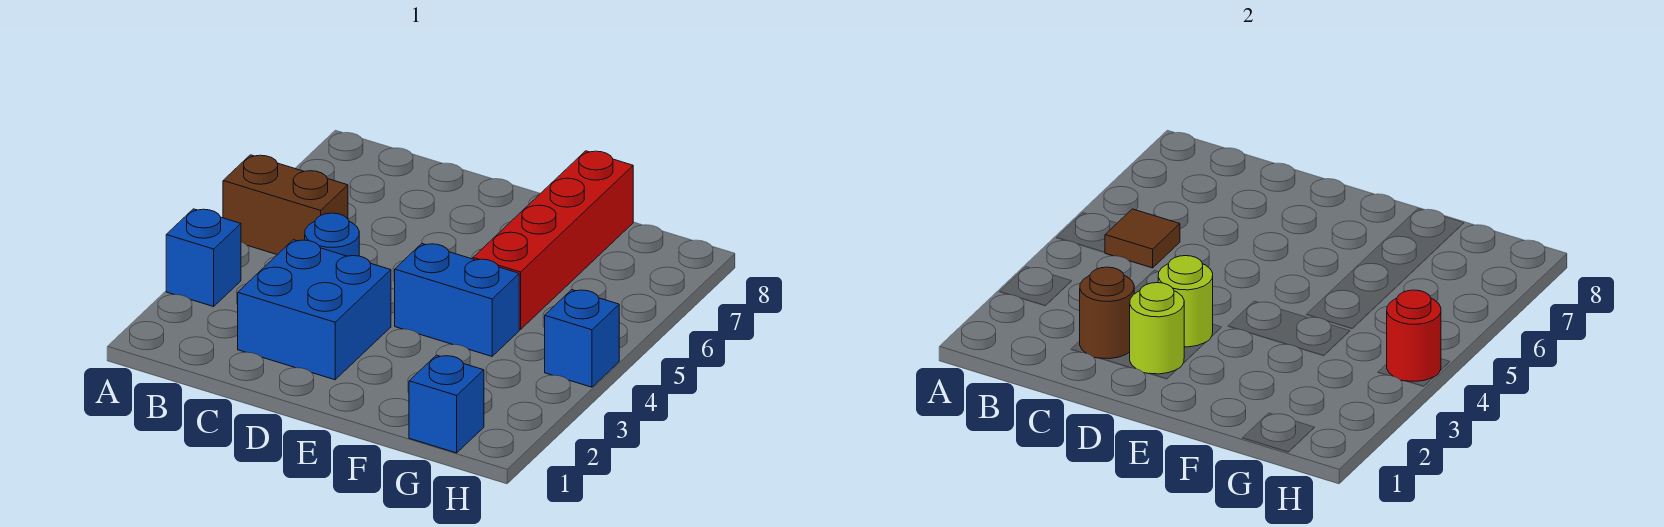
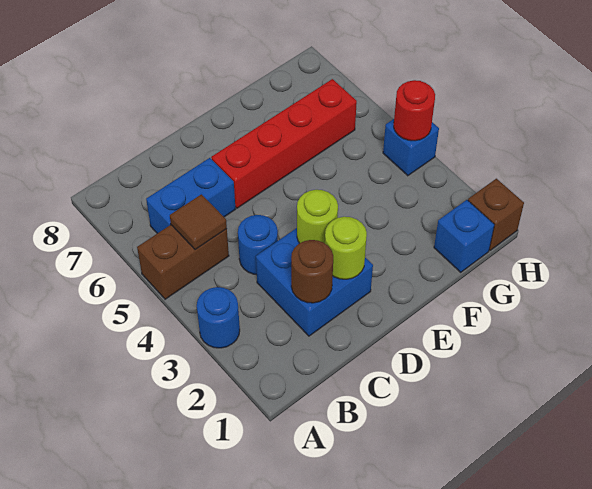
blue 1x1 brick [166,209,241,307] -> blue 1x1 round brick [197,287,240,348]
blue 1x2 brick [395,244,519,356] -> blue 1x2 brick moved to [146,158,235,233]
red 1x4 brick [473,151,633,329] -> red 1x4 brick turned to [211,79,357,208]
none -> brown 1x1 brick [468,179,524,250]

